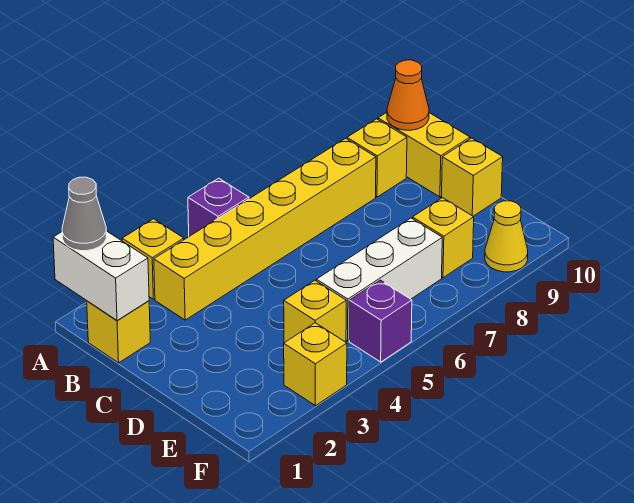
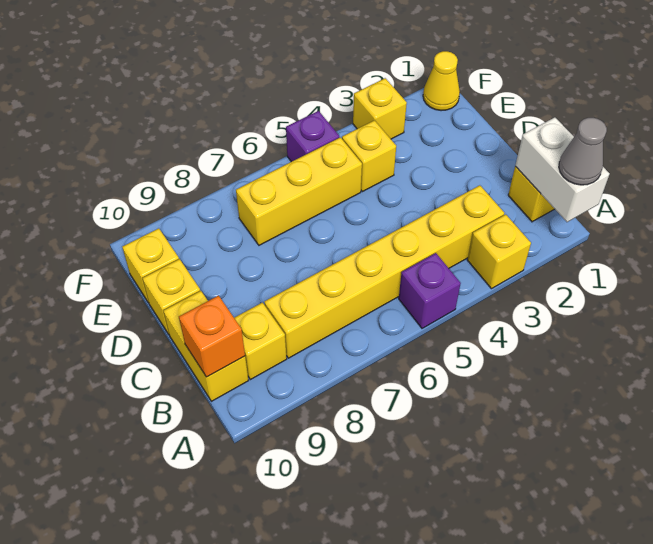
orange 1x1 cone [387,60,429,130] -> orange 1x1 brick [179,296,245,377]
white 1x3 brick [316,218,442,341] -> yellow 1x3 brick [236,137,362,245]
yellow 1x1 brick [413,198,474,278] -> yellow 1x1 brick moved to [122,228,179,303]
yellow 1x1 cone [485,201,528,272] -> yellow 1x1 cone moved to [423,51,460,111]

